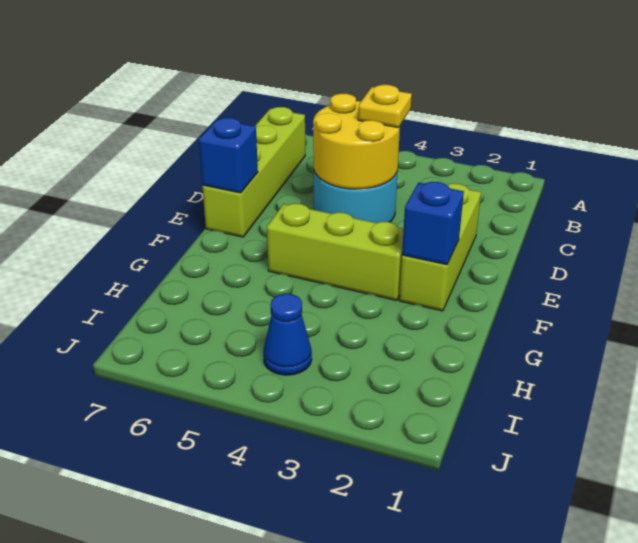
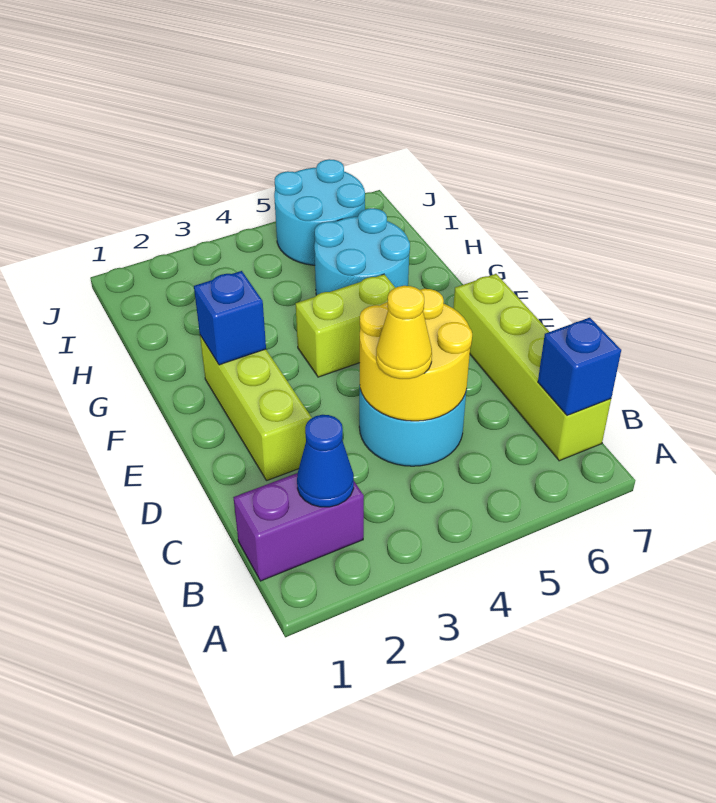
none -> purple 1x2 brick [233,473,364,581]
yellow 1x1 plate [358,85,412,128] -> yellow 1x1 cone [376,286,432,379]
blue 1x1 brick [199,118,258,193] -> blue 1x1 brick moved to [538,318,621,415]
lime 1x3 brick [267,203,404,300] -> lime 1x2 brick [296,274,395,377]
none -> cyan 2x2 round brick [314,208,410,295]
blue 1x1 cone [263,294,312,375] -> blue 1x1 cone moved to [297,415,354,507]
none -> cyan 2x2 round brick [274,159,365,265]

